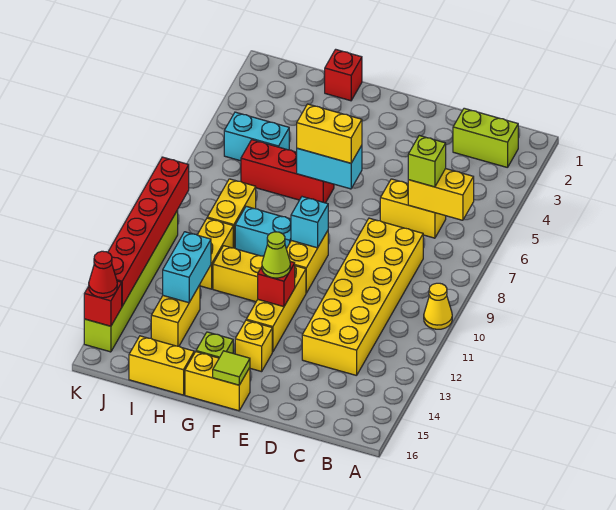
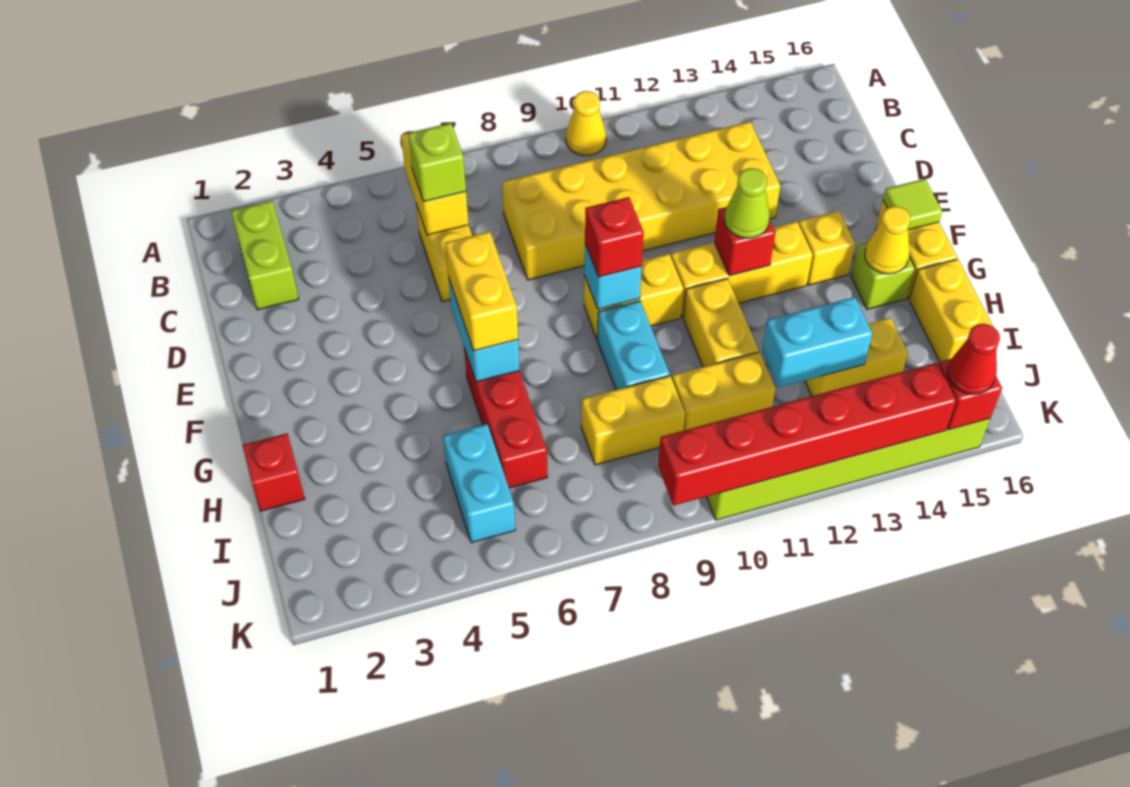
none -> red 1x1 brick [585,197,644,277]
none -> yellow 1x1 cone [865,206,910,274]

